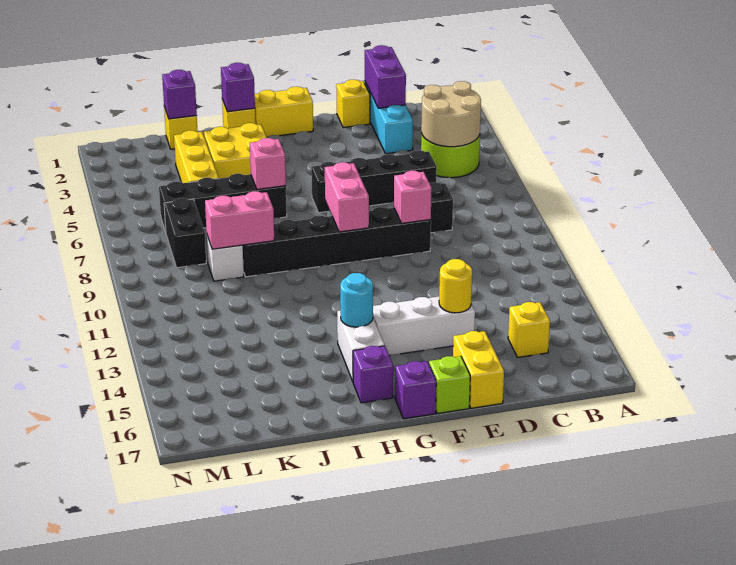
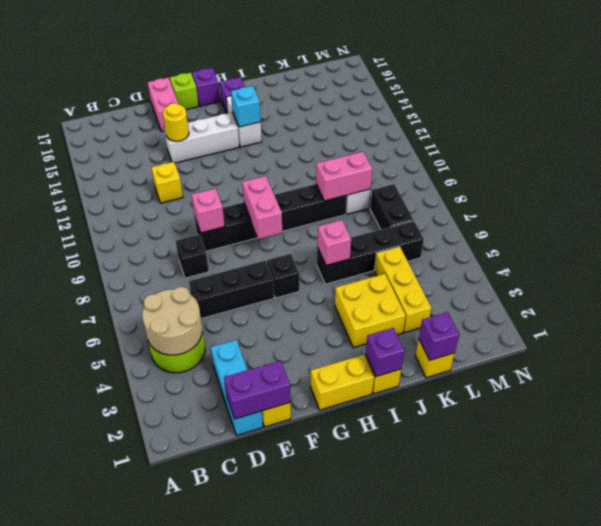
yellow 1x1 brick [508,302,550,357] -> yellow 1x1 brick moved to [151,162,183,203]
purple 1x2 brick [365,45,406,108] -> purple 1x2 brick turned to [224,361,290,419]
yellow 1x2 brick [453,331,504,408] -> pink 1x2 brick [148,78,178,132]
cyan 1x1 round brick [340,273,373,327] -> cyan 1x1 brick [231,86,261,127]

